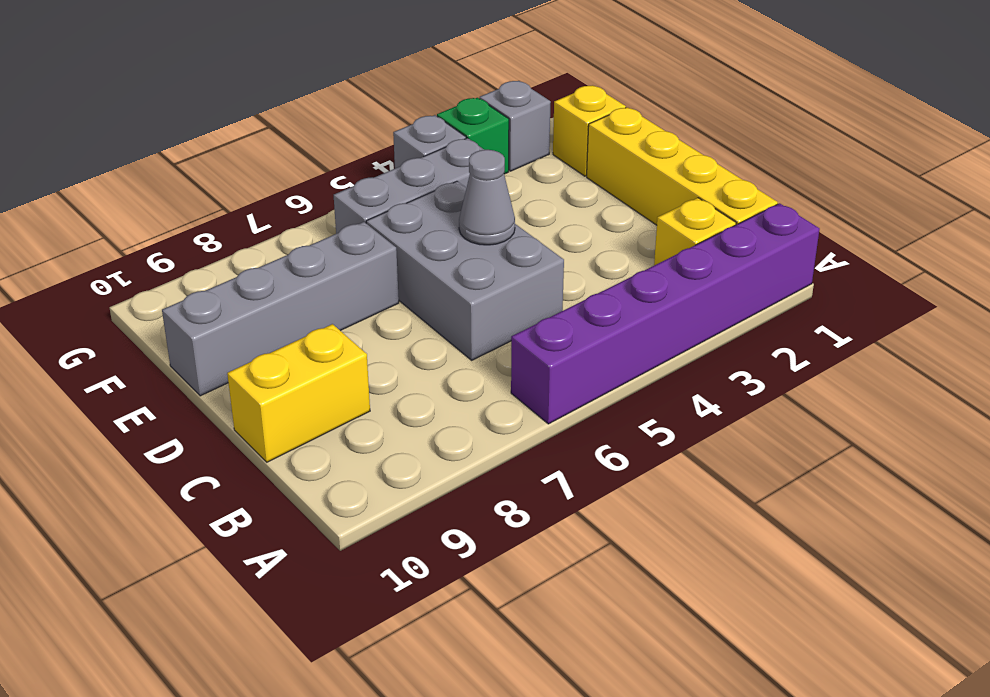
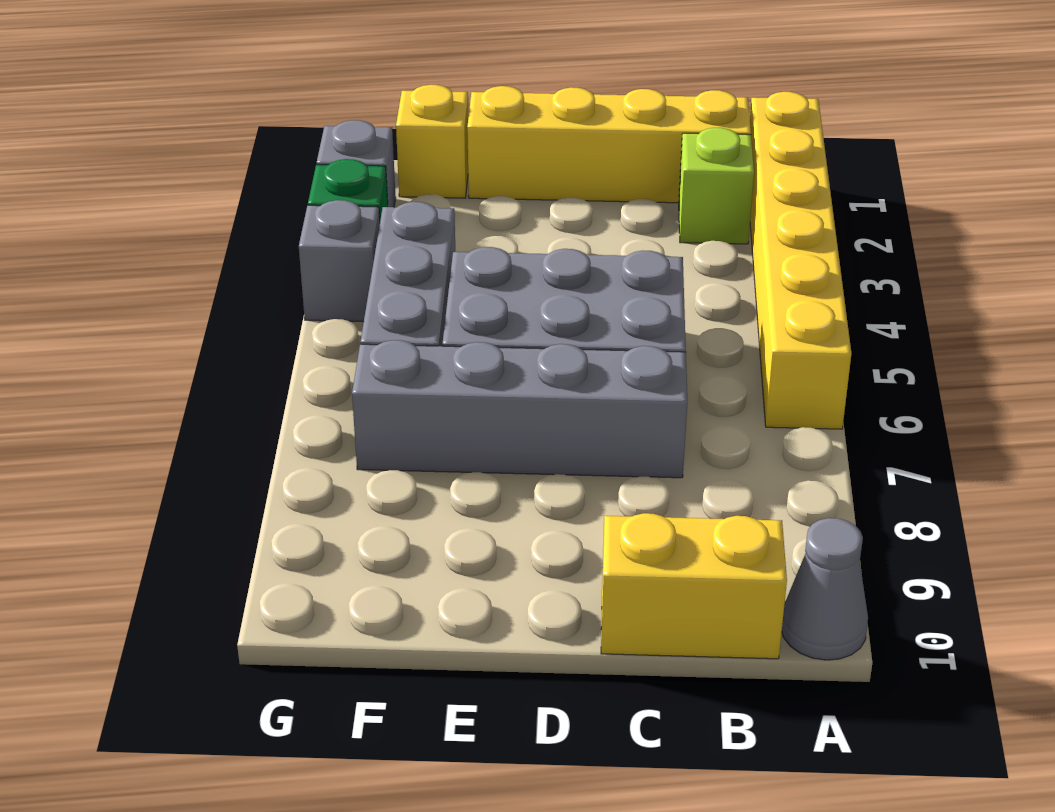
purple 1x6 brick [511,203,820,424] -> yellow 1x6 brick [750,92,851,429]
yellow 1x1 brick [654,198,736,265] -> lime 1x1 brick [679,128,754,244]
yellow 1x2 brick [227,324,370,462] -> yellow 1x2 brick turned to [601,513,787,659]
grey 1x1 cone [459,150,515,245] -> grey 1x1 cone moved to [782,518,868,660]
grey 1x4 brick [162,222,399,396] -> grey 1x4 brick turned to [352,340,687,478]

